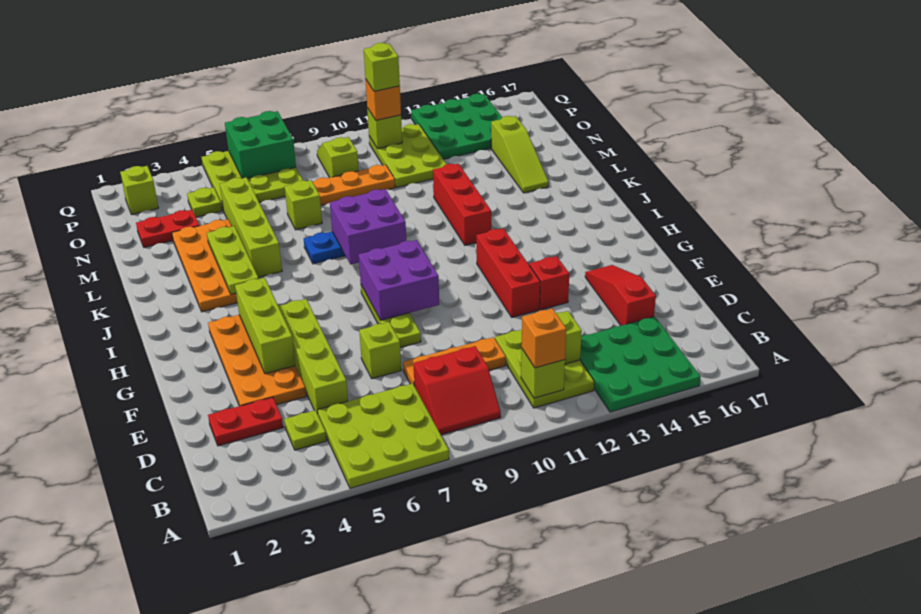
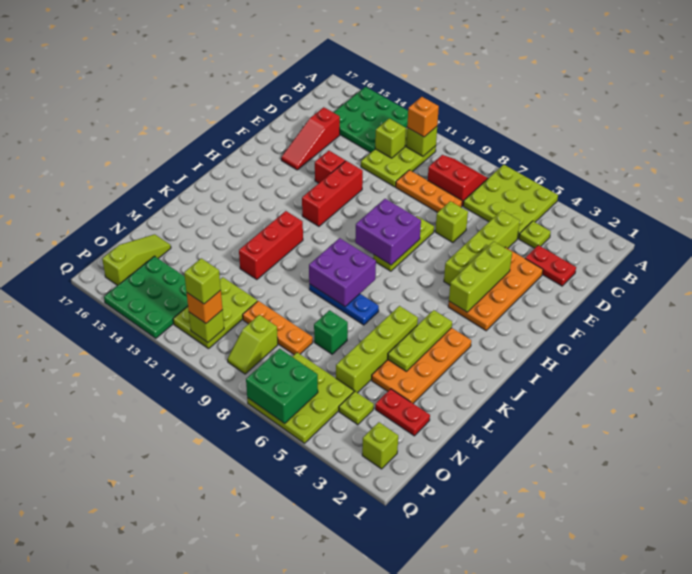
lime 1x3 slope [491,116,549,193] -> lime 1x3 slope moved to [102,234,171,286]
lime 1x1 brick [285,180,322,230] -> green 1x1 brick [314,310,348,354]

